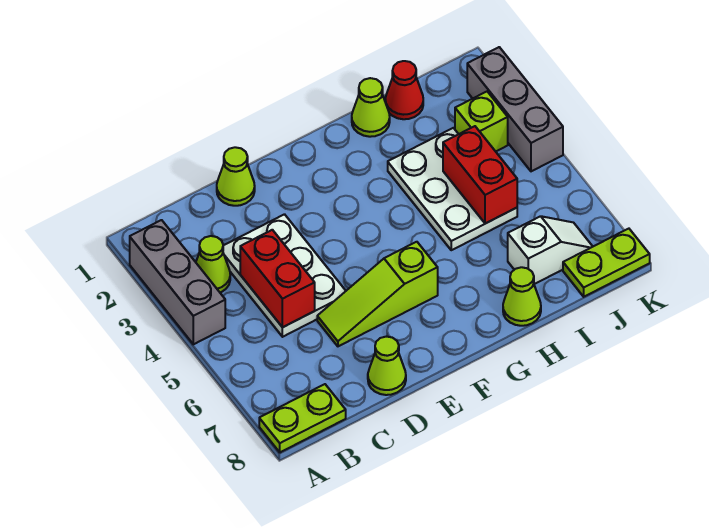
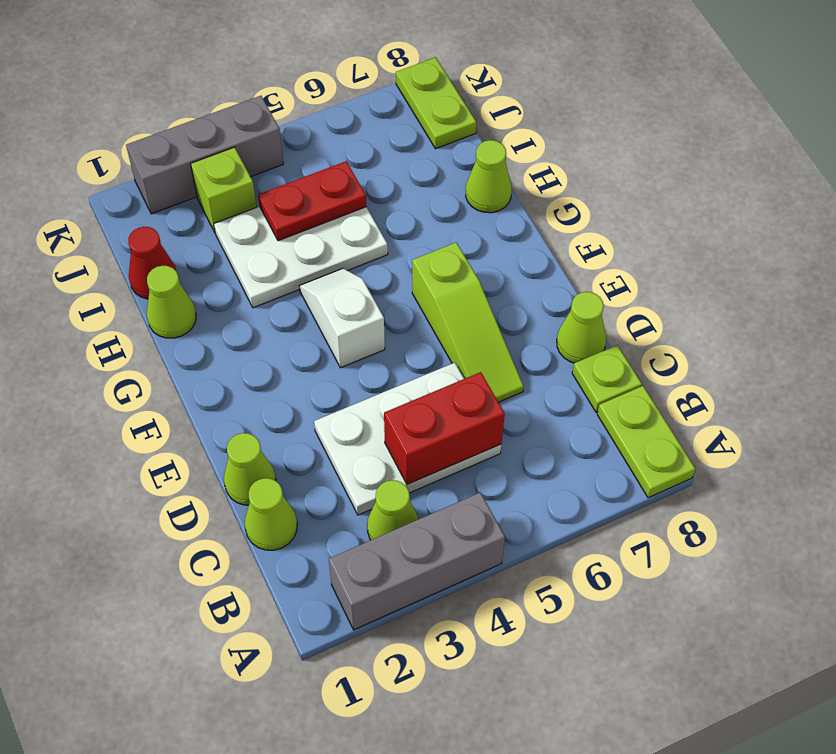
none -> lime 1x1 cone [245,478,297,550]
none -> lime 1x1 plate [572,345,642,412]
red 1x2 brick [443,126,517,224] -> red 1x2 plate [258,161,366,241]
white 1x2 slope [508,216,593,284] -> white 1x2 slope moved to [300,268,385,368]

